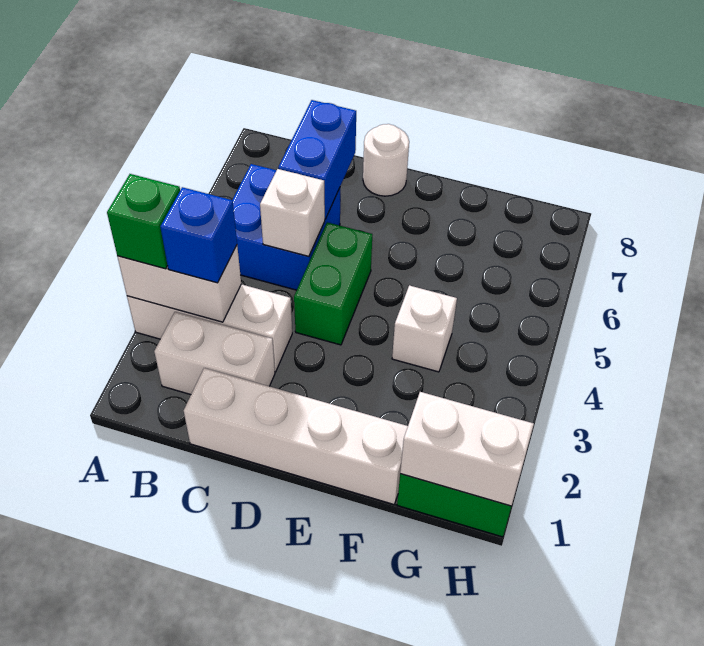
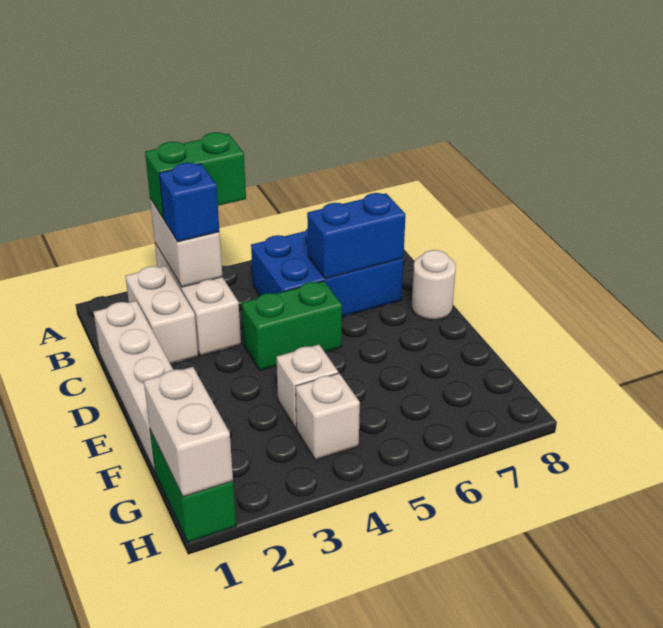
green 1x1 brick [107,174,180,269] -> green 1x2 brick [145,132,246,219]
blue 2x2 brick [233,164,340,290] -> blue 2x3 brick [251,229,403,317]
white 1x1 brick [260,169,325,257] -> white 1x1 brick moved to [296,373,360,460]

